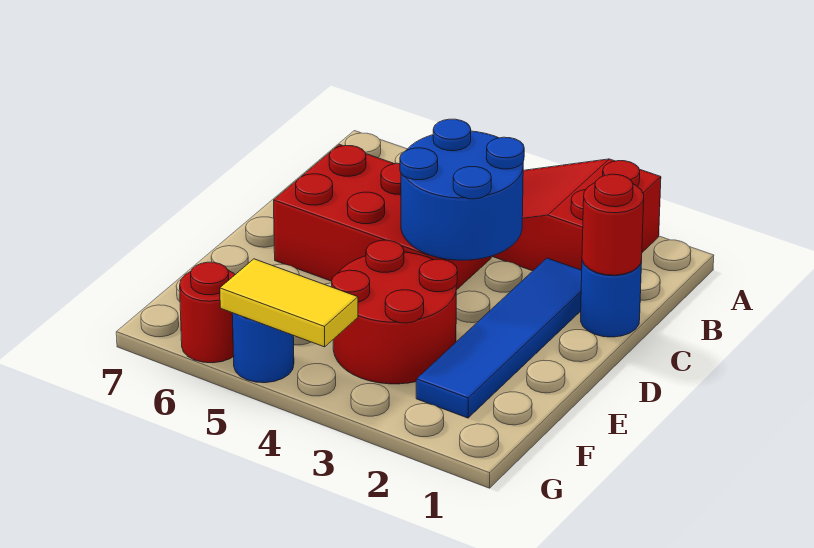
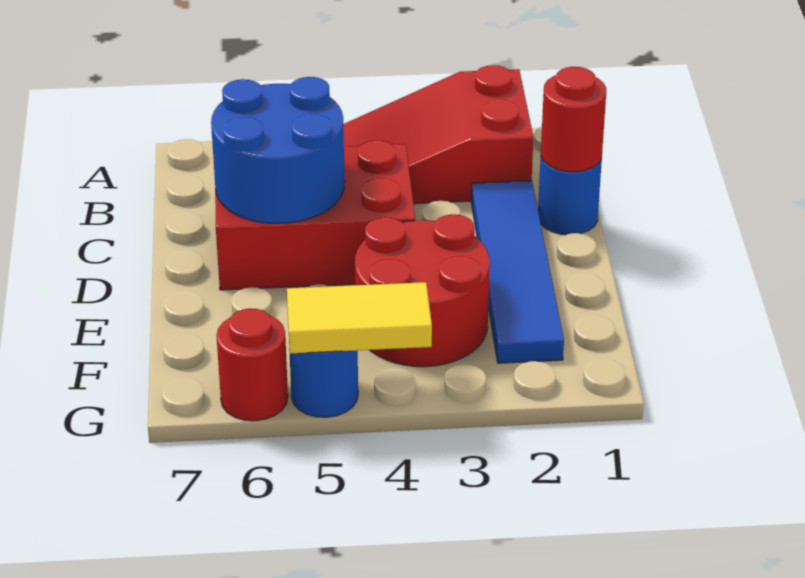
blue 2x2 round brick [400,119,524,260] -> blue 2x2 round brick moved to [211,77,345,223]

